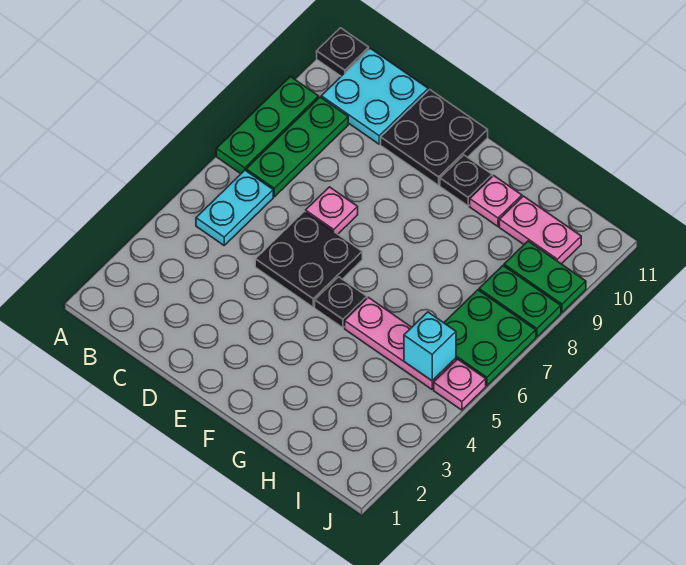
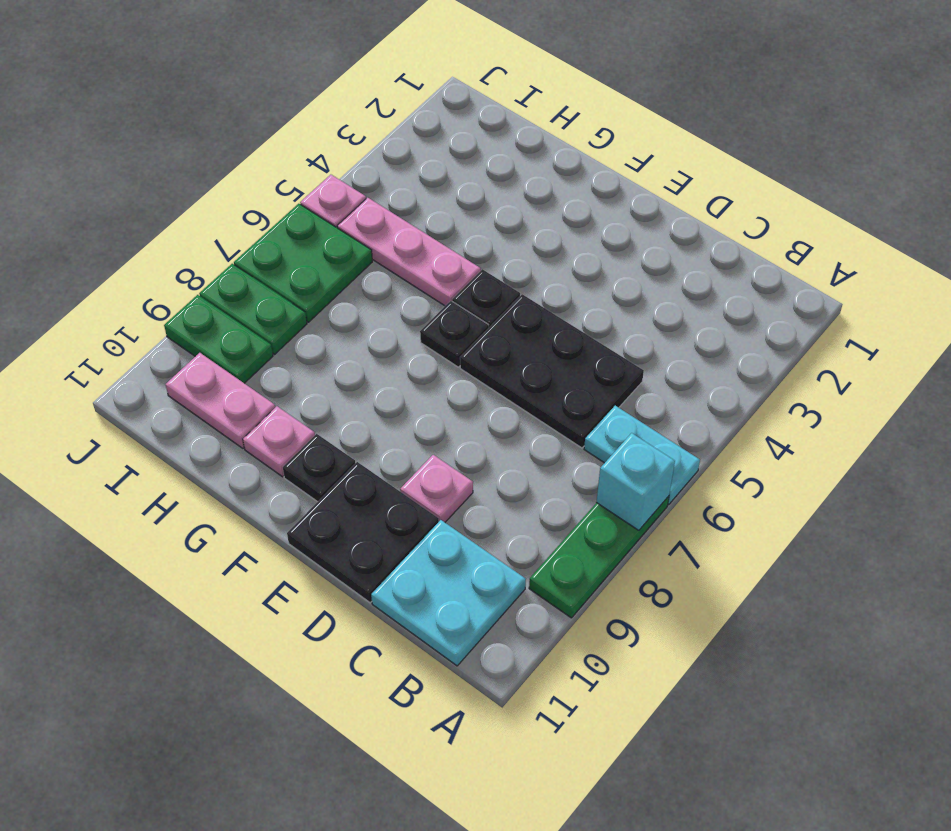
black 1x1 plate [317,28,369,76] -> black 1x1 plate moved to [420,301,489,367]
cyan 1x2 plate [196,170,273,245] -> cyan 1x2 plate turned to [584,406,700,505]
green 1x3 plate [246,97,348,197] -> none
black 2x2 plate [255,211,362,307] -> black 2x3 plate [460,294,644,448]
pink 1x1 plate [306,187,358,234] -> pink 1x1 plate moved to [400,455,473,522]
cyan 1x1 brick [404,312,456,381] -> cyan 1x1 brick moved to [596,433,675,530]

